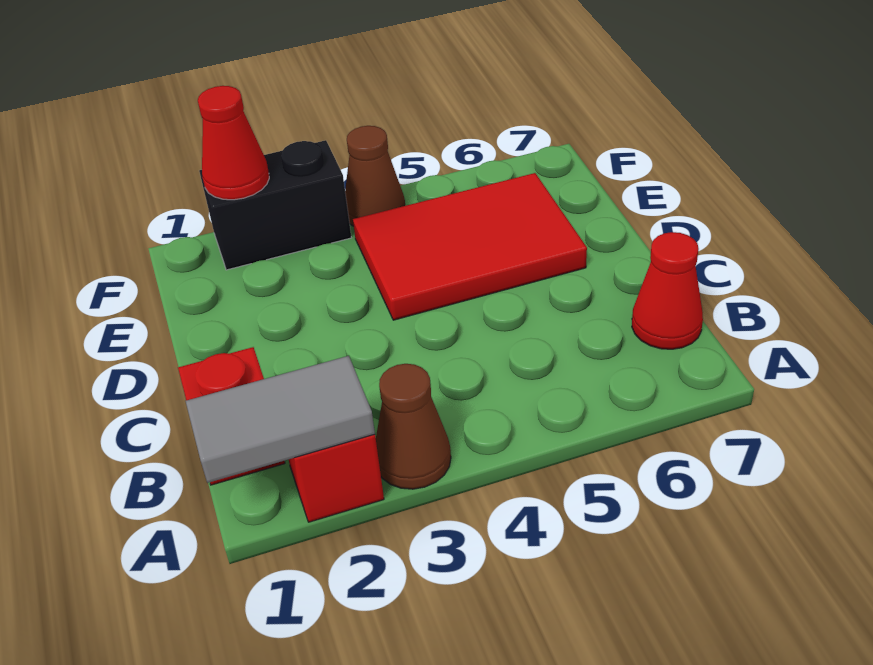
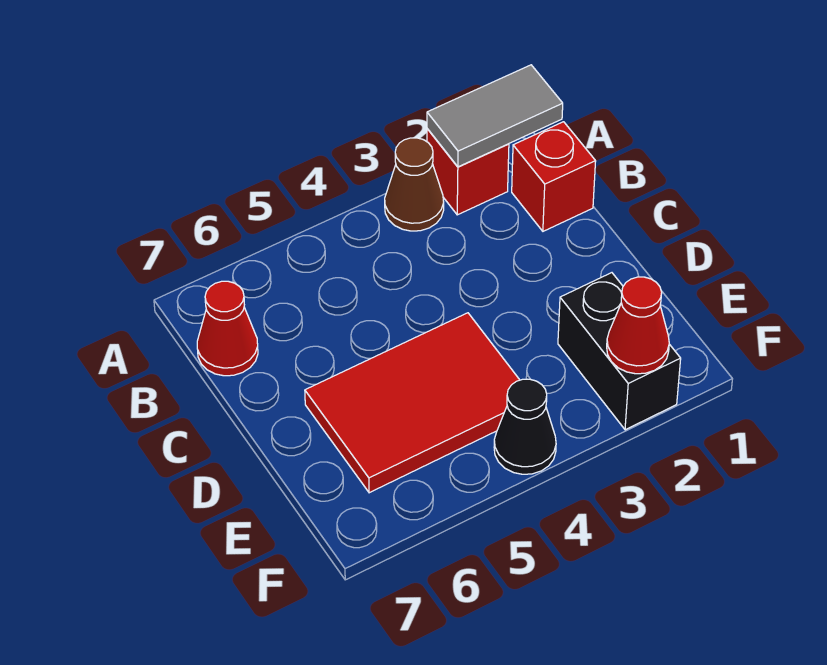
black 1x2 brick [199,140,351,270] -> black 1x2 brick turned to [558,273,681,430]
brown 1x1 cone [345,126,405,226] -> black 1x1 cone [494,379,556,474]

